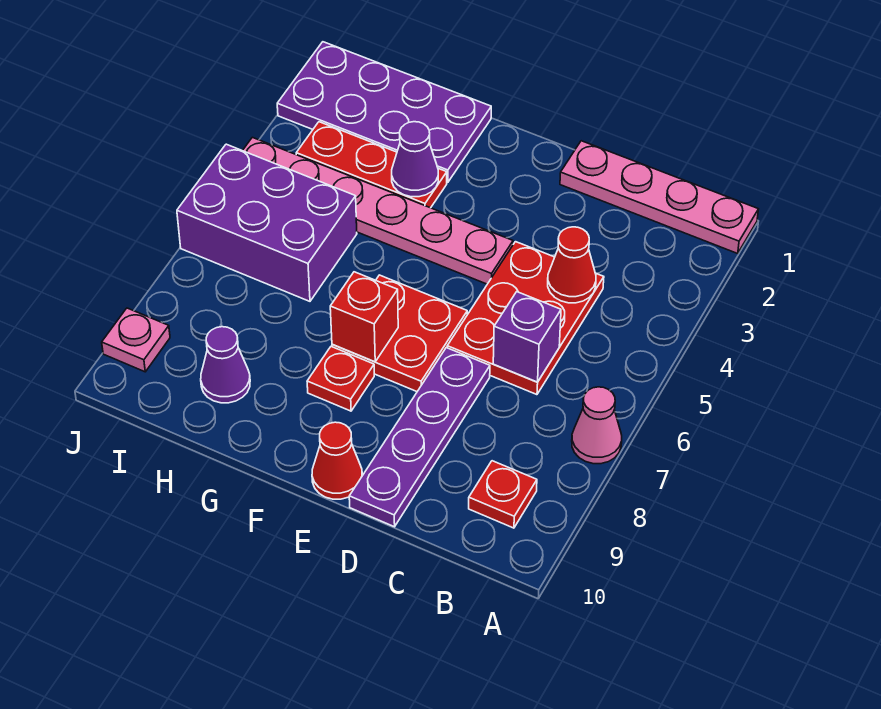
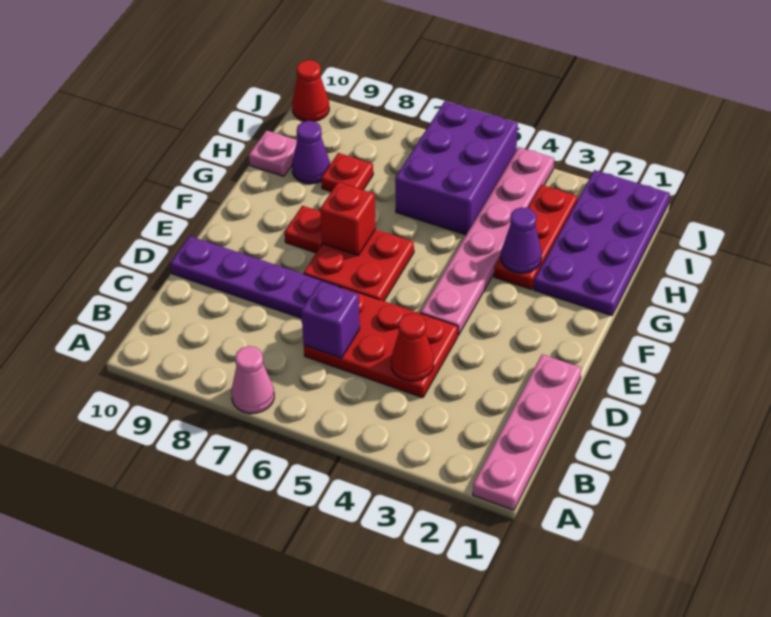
red 1x1 plate [469,461,537,528] -> red 1x1 plate moved to [321,153,373,192]
red 1x1 cone [312,422,362,499] -> red 1x1 cone moved to [292,60,329,121]
pink 1x1 plate [102,308,170,372] -> pink 1x1 plate moved to [249,130,297,176]

